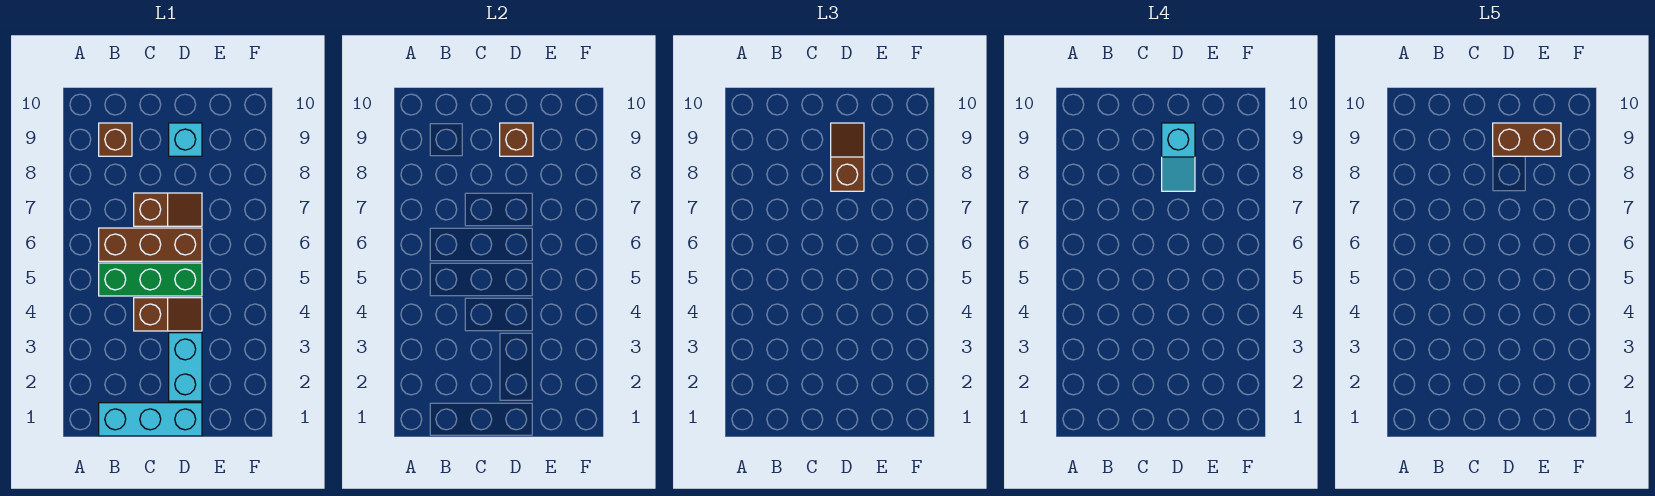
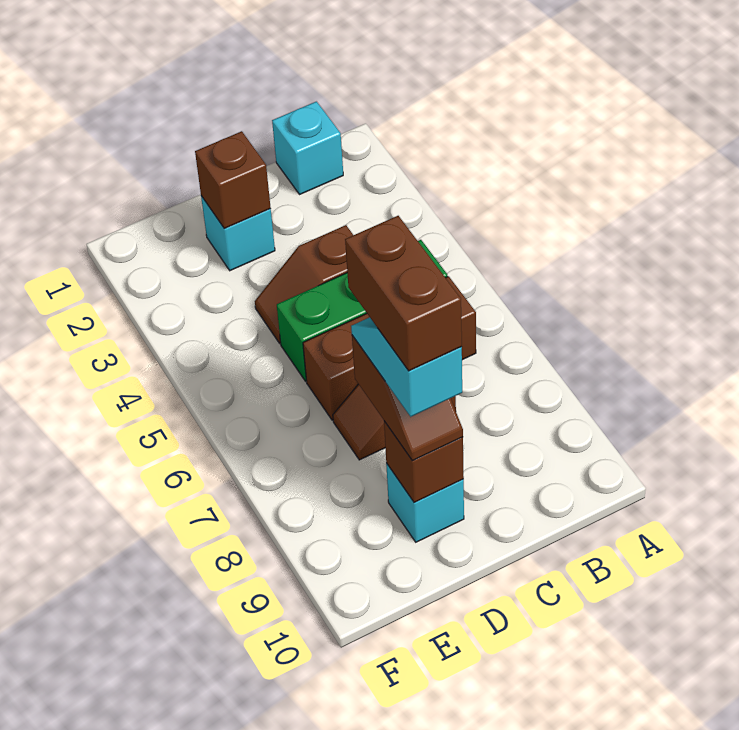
cyan 1x3 brick [99,403,202,436] -> cyan 1x1 brick [272,102,343,195]
brown 1x1 brick [99,123,132,156] -> brown 1x1 brick moved to [195,131,271,228]
cyan 1x2 brick [169,333,202,401] -> cyan 1x1 brick [201,196,275,271]
brown 1x2 brick [1493,123,1561,156] -> brown 1x2 brick turned to [345,216,462,371]

